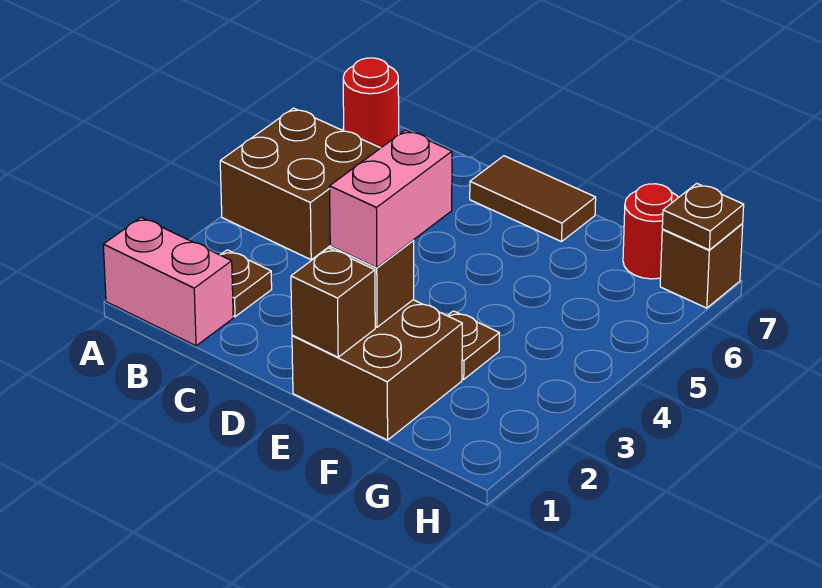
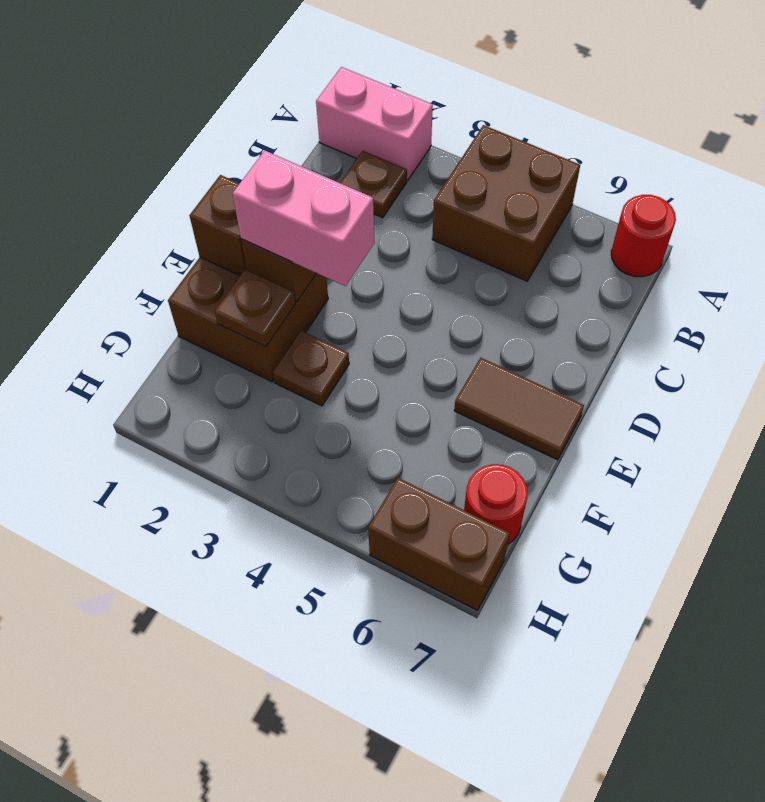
pink 1x2 brick [103,217,233,346] -> pink 1x2 brick turned to [316,67,433,180]
brown 1x2 tile [470,156,596,242] -> brown 1x2 tile turned to [454,358,584,460]
brown 1x1 brick [660,224,743,308] -> brown 1x2 brick [368,478,510,610]
brown 1x1 plate [662,183,744,250] -> brown 1x1 plate moved to [215,269,295,347]

